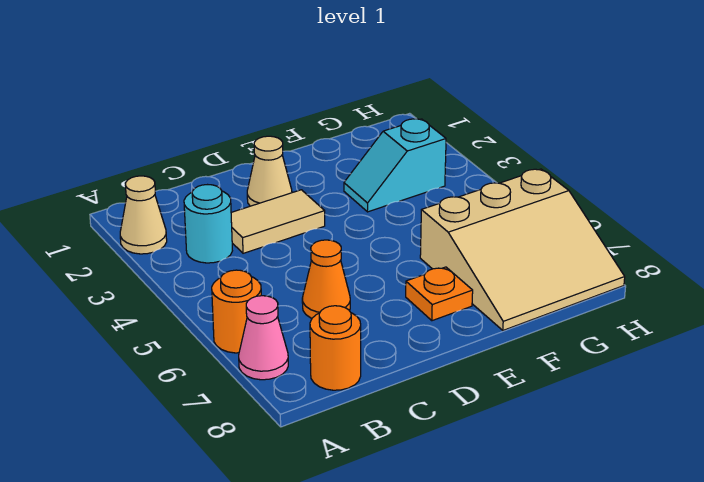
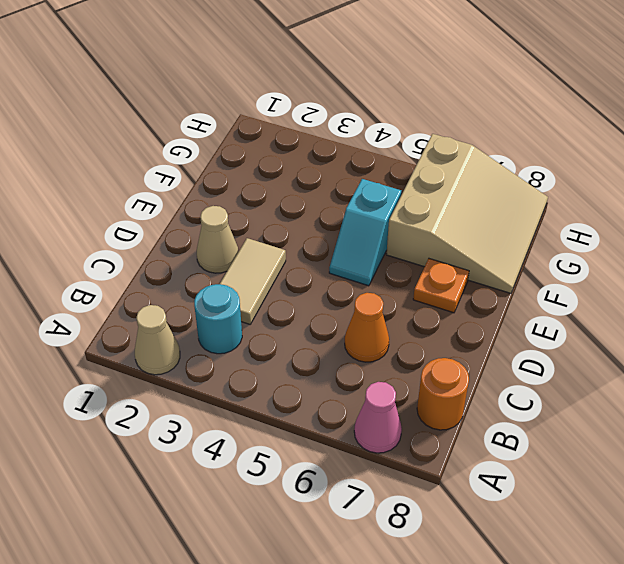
orange 1x1 round brick [212,270,261,353] -> none
cyan 1x2 slope [344,119,446,212] -> cyan 1x2 slope moved to [329,179,401,286]

